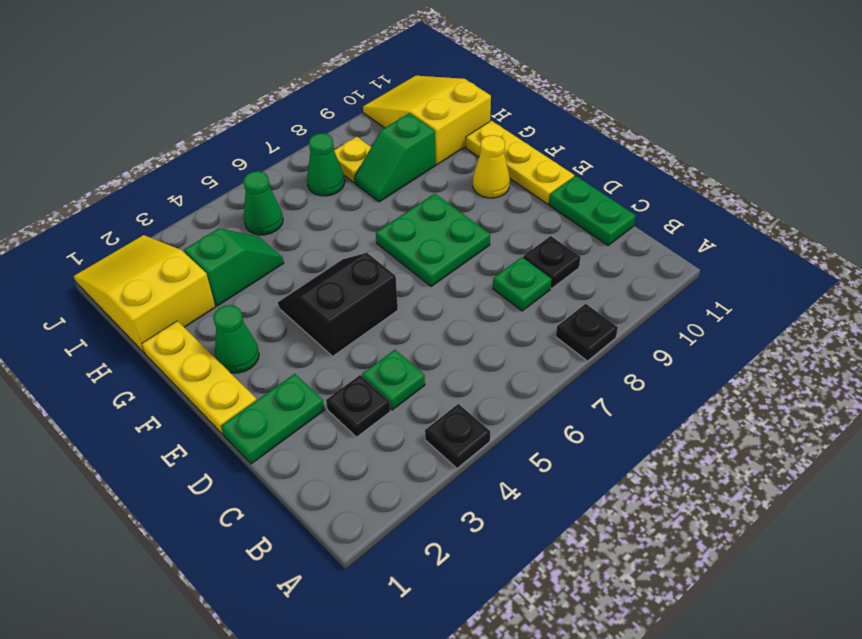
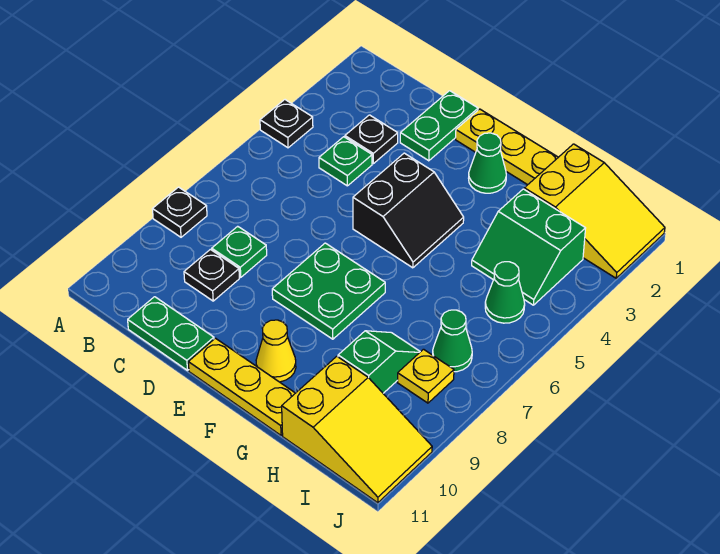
green 1x2 slope [184,228,284,306] -> green 2x2 slope [472,189,586,305]

